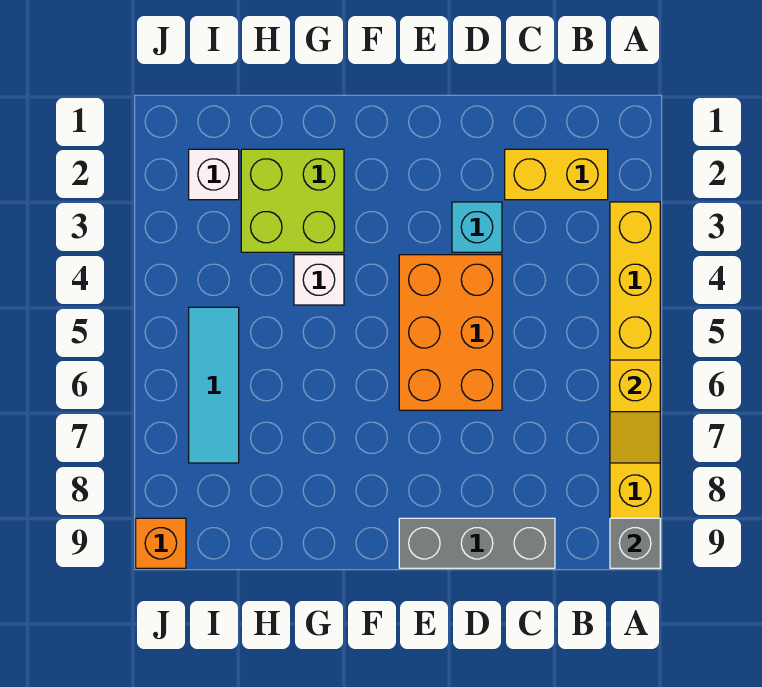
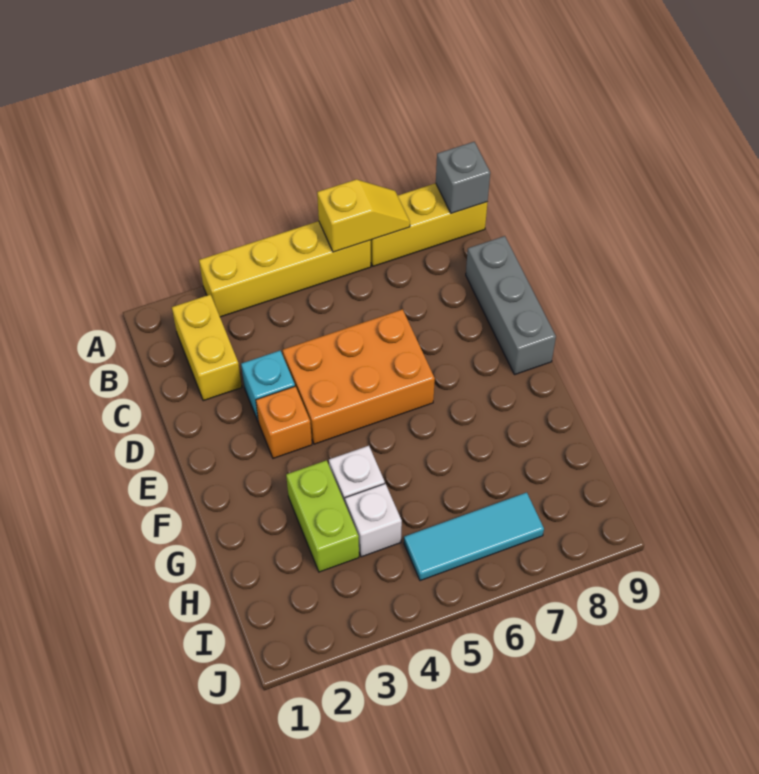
lime 2x2 brick [241,149,344,252] -> lime 1x2 brick [286,460,359,572]
white 1x1 brick [189,149,239,200] -> white 1x1 brick moved to [345,484,402,557]
orange 1x1 brick [136,518,186,568] -> orange 1x1 brick moved to [256,386,312,458]

